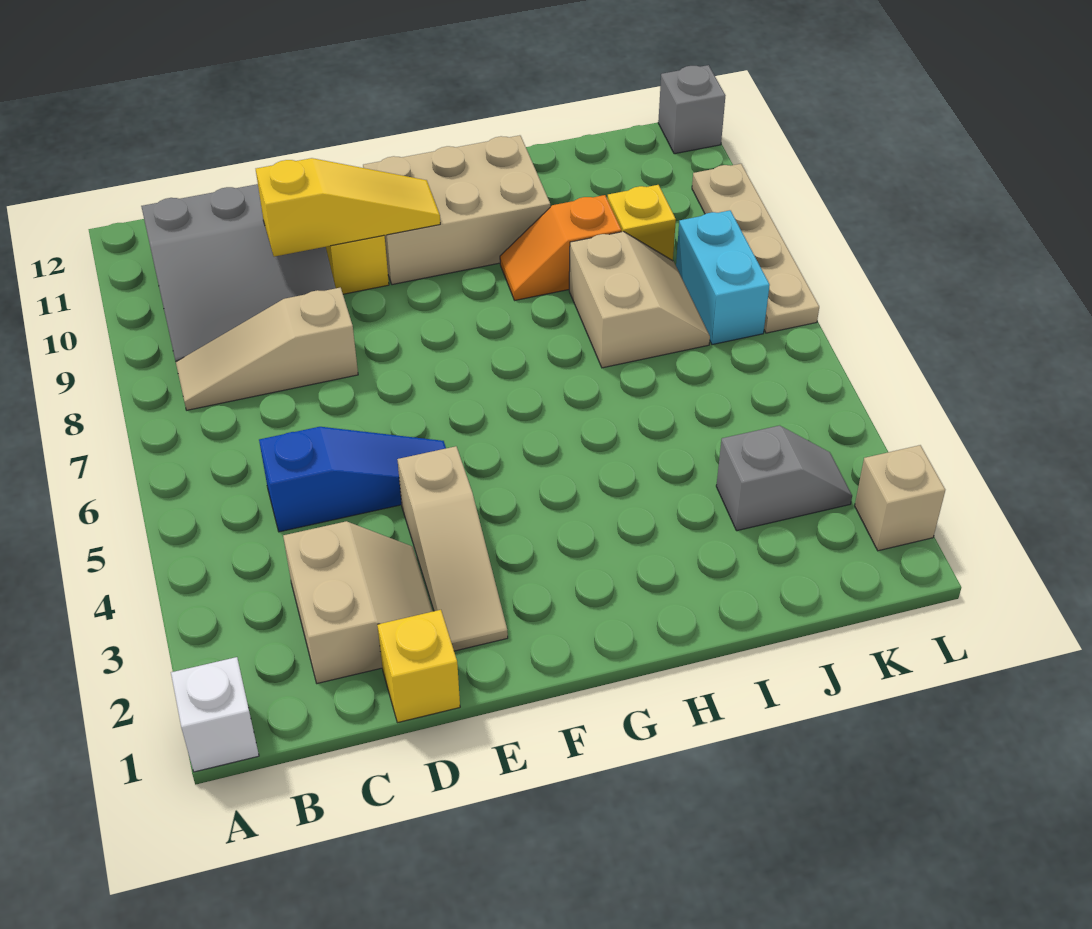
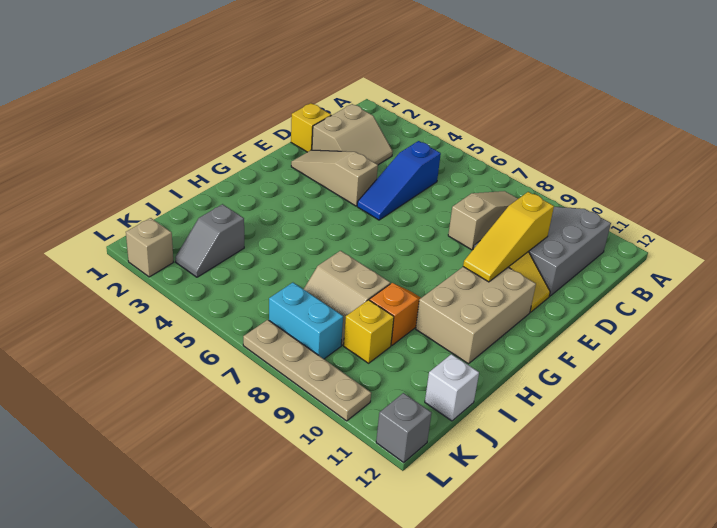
white 1x1 brick [171,657,259,772] -> white 1x1 brick moved to [425,354,479,421]
tan 2x2 slope [283,521,433,683] -> tan 2x2 slope turned to [312,104,393,165]

